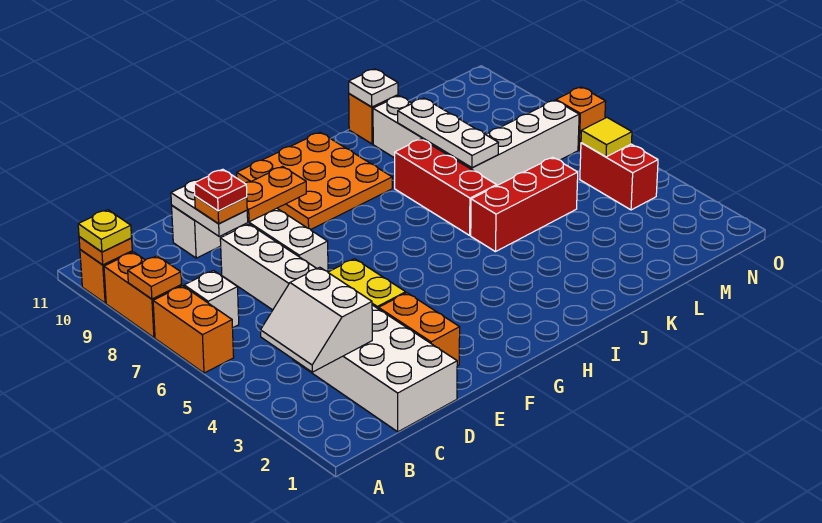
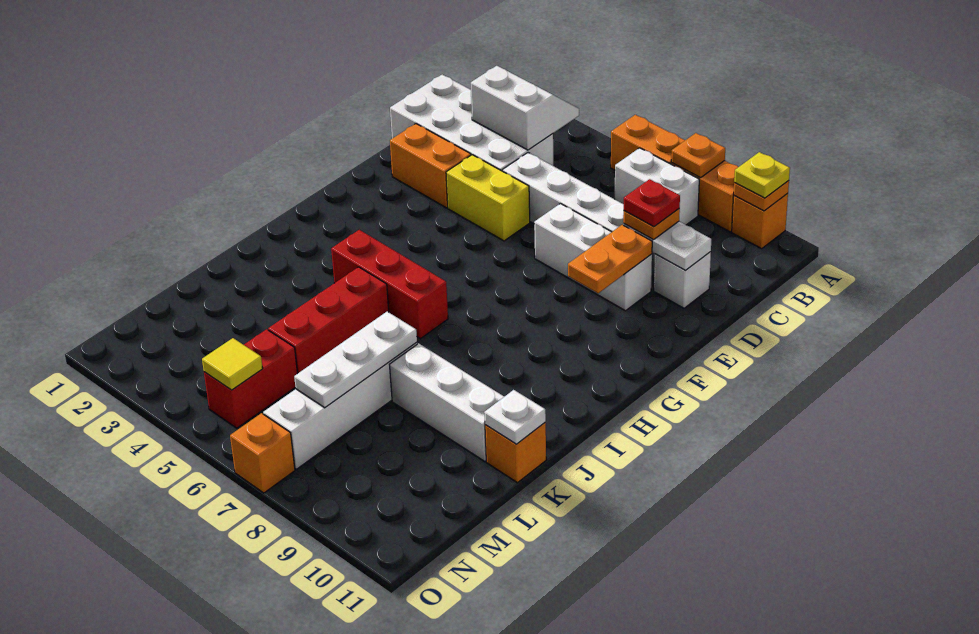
white 1x1 brick [184,271,239,328] -> white 1x2 brick [615,148,699,225]
orange 3x3 plate [237,132,392,229] -> none
red 1x3 brick [395,139,497,235] -> red 1x3 brick moved to [331,230,448,339]
white 1x3 plate [398,98,498,168] -> white 1x3 plate turned to [294,312,417,408]
red 1x2 brick [580,143,658,210] -> red 1x2 brick turned to [204,329,297,428]

